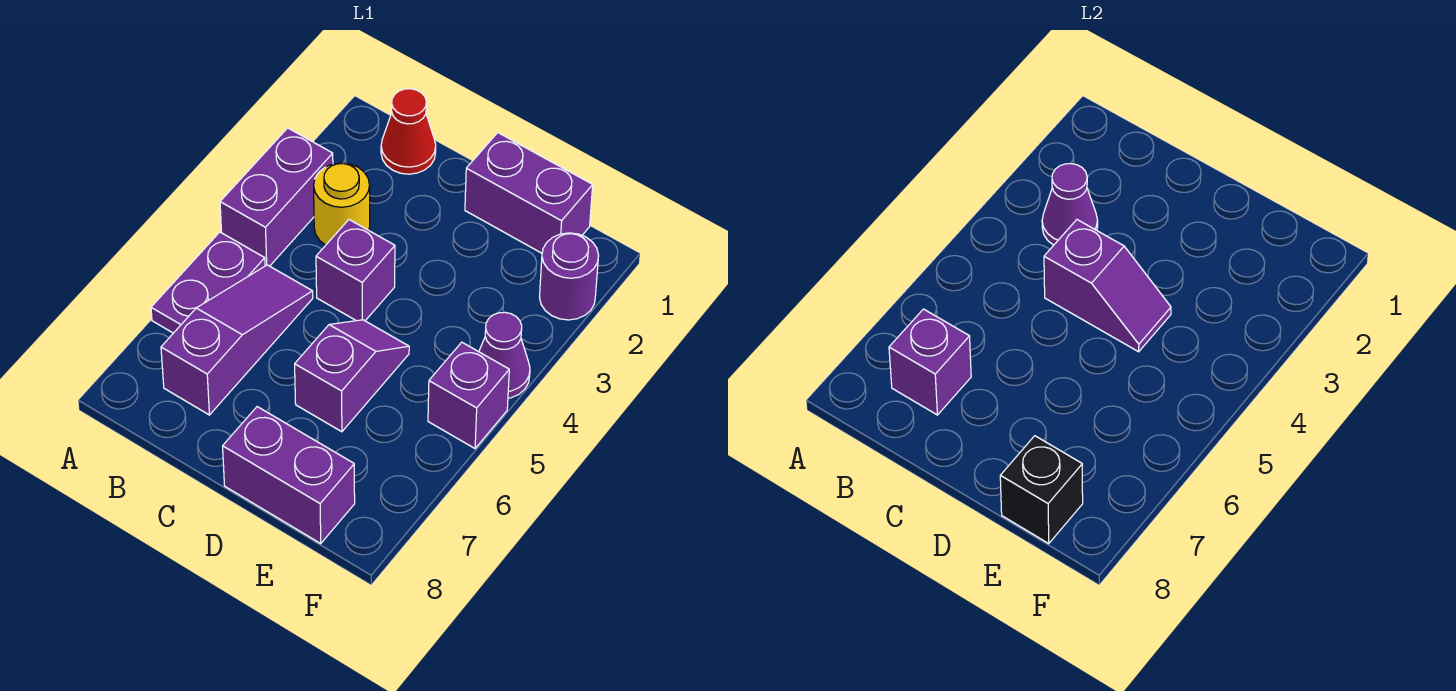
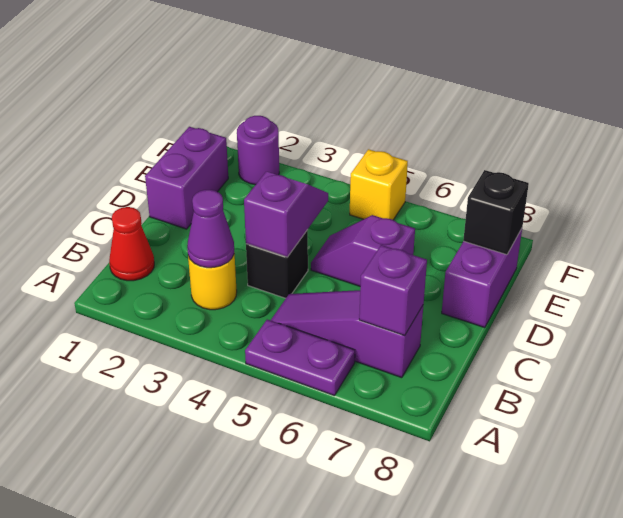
purple 1x2 brick [220,128,333,266] -> none
purple 1x1 brick [316,220,395,321] -> black 1x1 brick [246,230,308,298]
purple 1x1 cone [479,312,530,398] -> none
purple 1x1 brick [428,342,509,448] -> yellow 1x1 brick [350,149,408,220]

